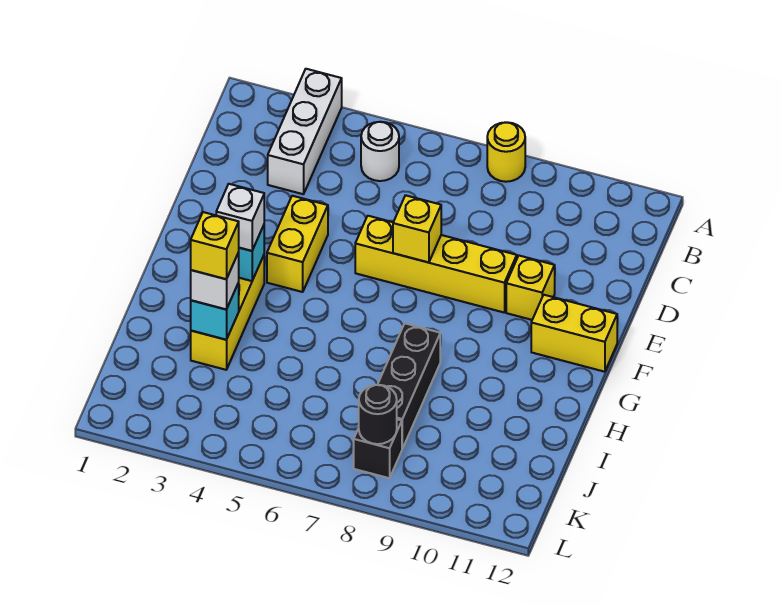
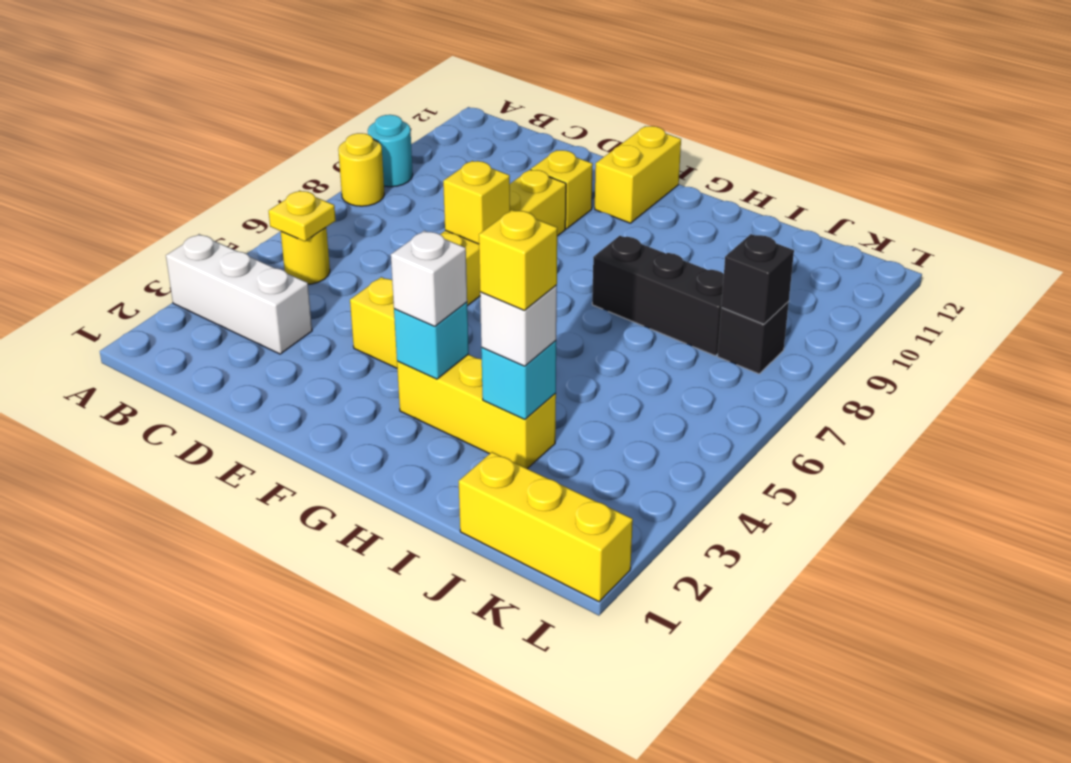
none -> cyan 1x1 round brick [368,115,413,187]
white 1x1 round brick [361,122,399,181] -> yellow 1x1 round brick [281,228,330,284]
none -> yellow 1x1 plate [269,191,336,241]
none -> yellow 1x3 brick [459,452,633,602]
black 1x1 round brick [359,385,397,444] -> black 1x1 brick [721,234,794,324]

